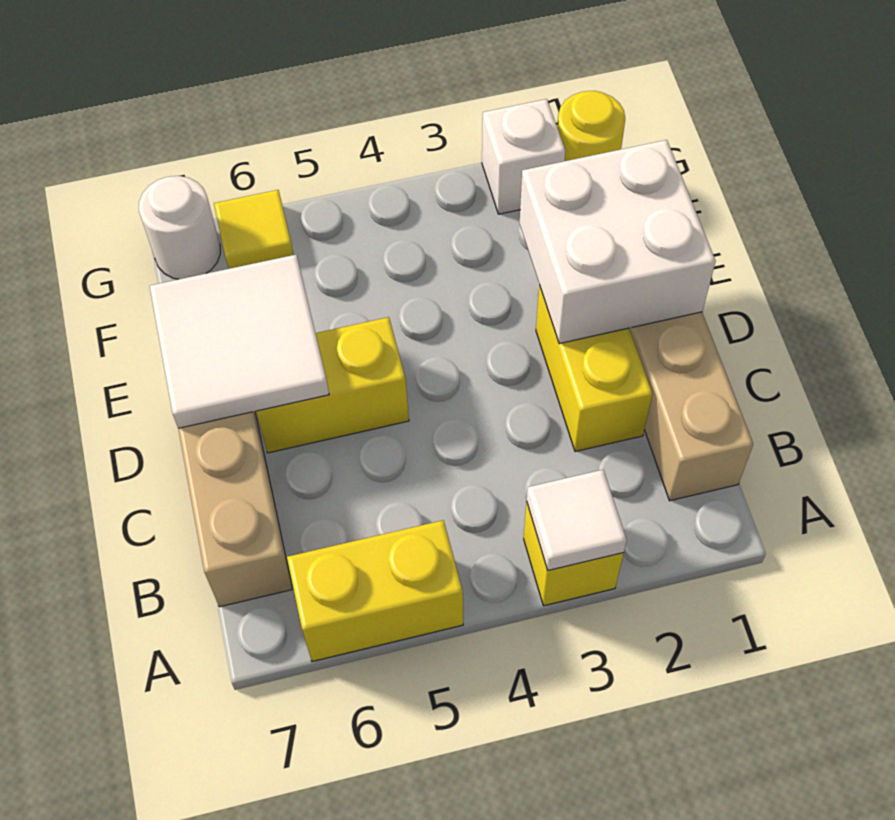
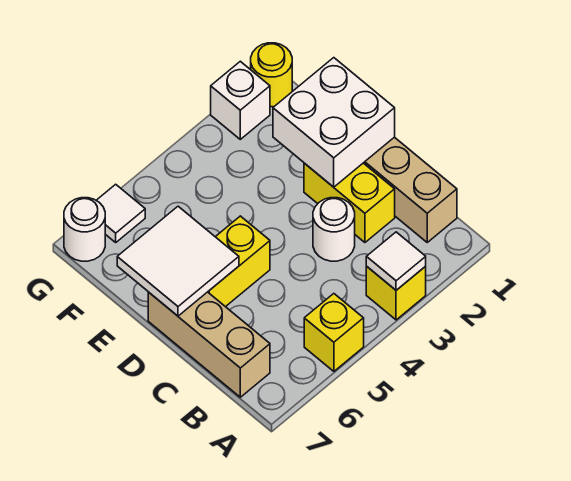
yellow 1x2 brick [287,520,463,662] -> yellow 1x1 brick [304,294,364,371]
none -> white 1x1 round brick [313,198,355,261]
yellow 1x1 tile [214,190,293,269] -> white 1x1 tile [96,184,145,242]

